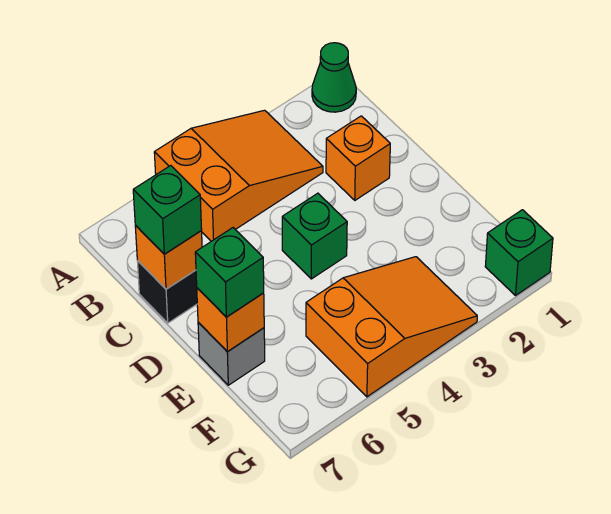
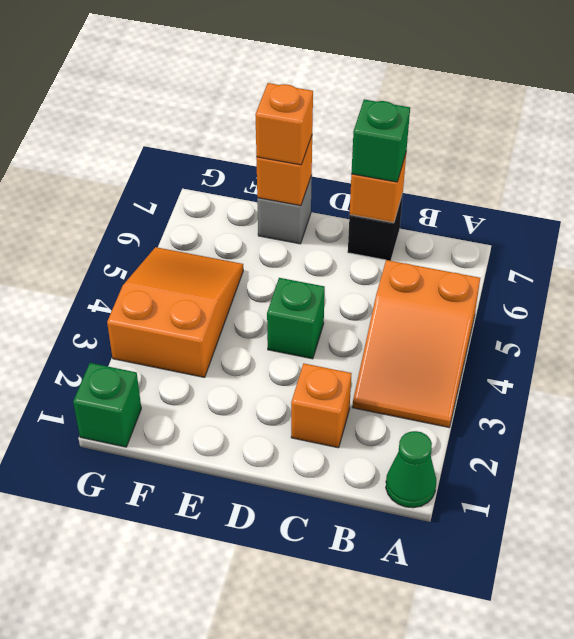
green 1x1 brick [195,228,264,317] -> orange 1x1 brick [255,83,313,165]
orange 2x3 slope [306,257,477,397] -> orange 2x3 slope turned to [107,247,243,377]

